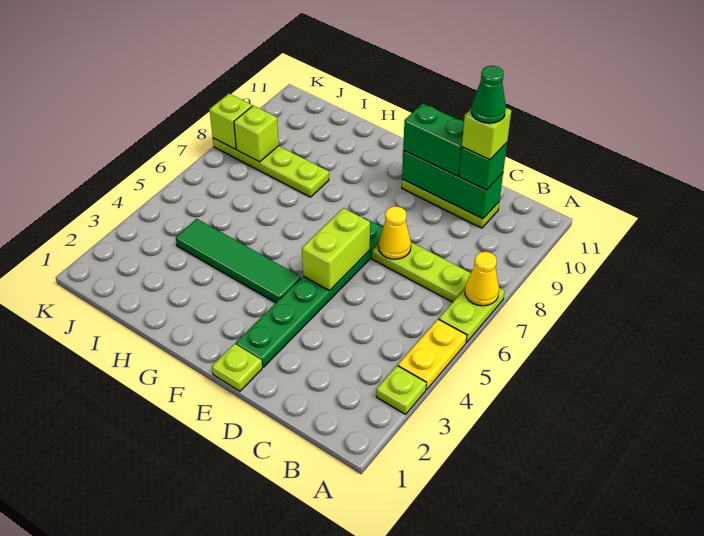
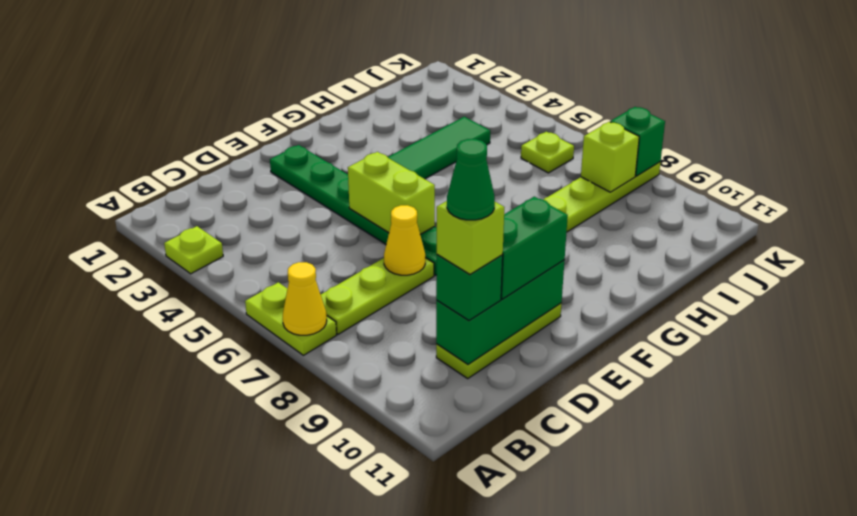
yellow 1x2 plate [398,319,467,389] -> none
lime 1x1 plate [212,344,262,391] -> lime 1x1 plate moved to [521,132,574,173]
lime 1x1 brick [209,94,252,149] -> green 1x1 brick [610,107,665,176]

